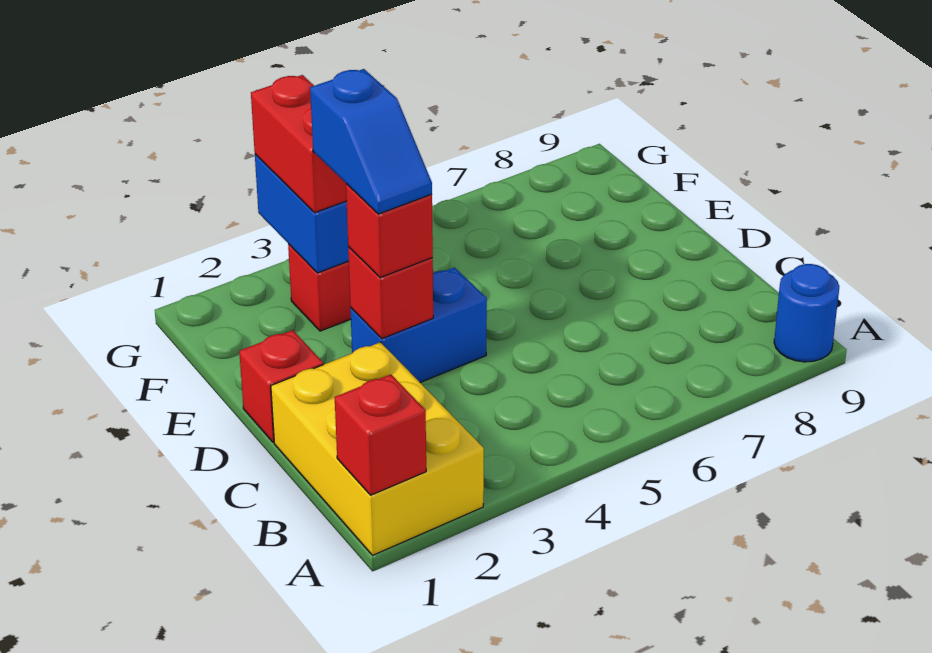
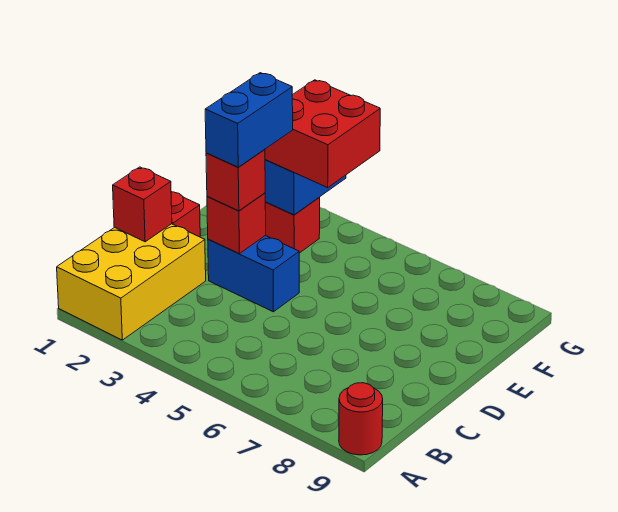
red 1x1 brick [335,374,426,495] -> red 1x1 brick moved to [113,167,172,242]
blue 1x1 round brick [774,264,839,362] -> red 1x1 round brick [339,383,383,455]
blue 1x2 slope [310,69,432,214] -> blue 1x2 brick [205,73,293,167]
red 1x2 brick [251,75,347,213] -> red 2x2 brick [265,80,380,188]

